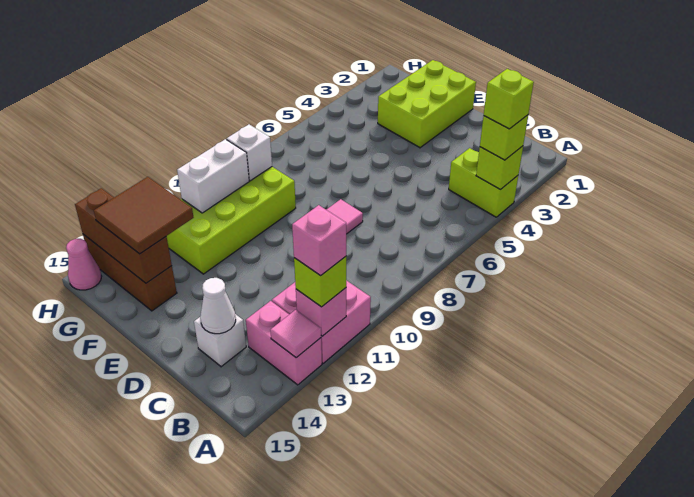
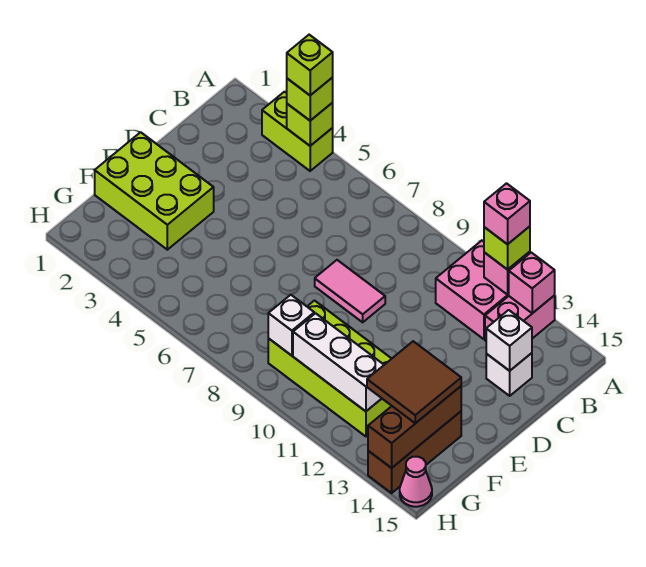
lime 1x2 brick [449,148,518,217] -> lime 1x2 brick turned to [262,92,333,171]
pink 1x1 tile [270,310,321,358] -> pink 1x1 brick [509,253,555,313]
white 1x1 cone [200,278,236,334] -> white 1x1 brick [486,310,532,371]
white 1x2 brick [177,139,249,213] -> white 1x3 brick [293,313,384,411]

